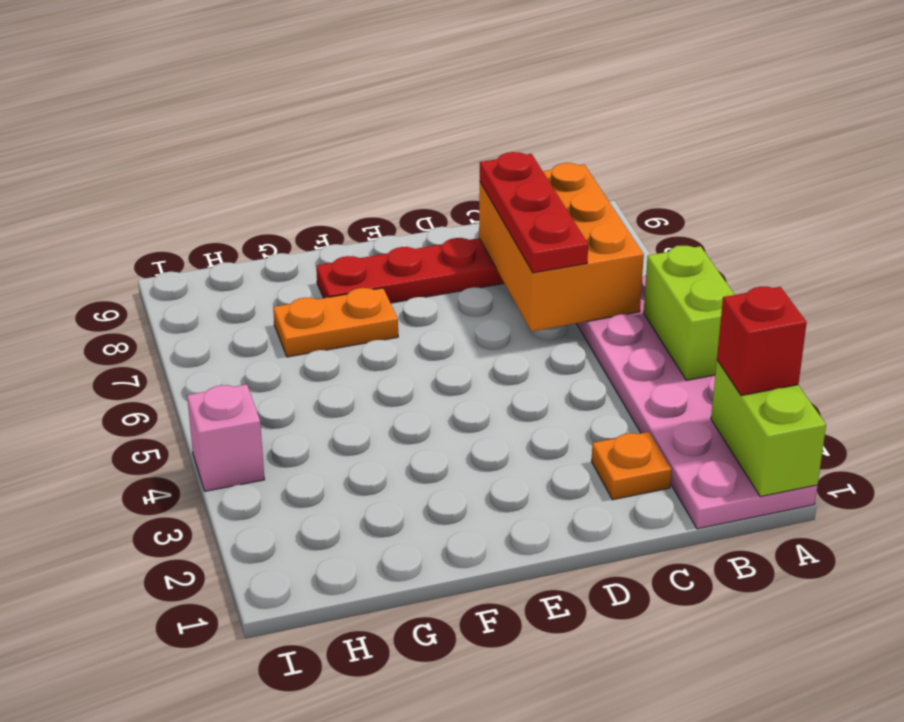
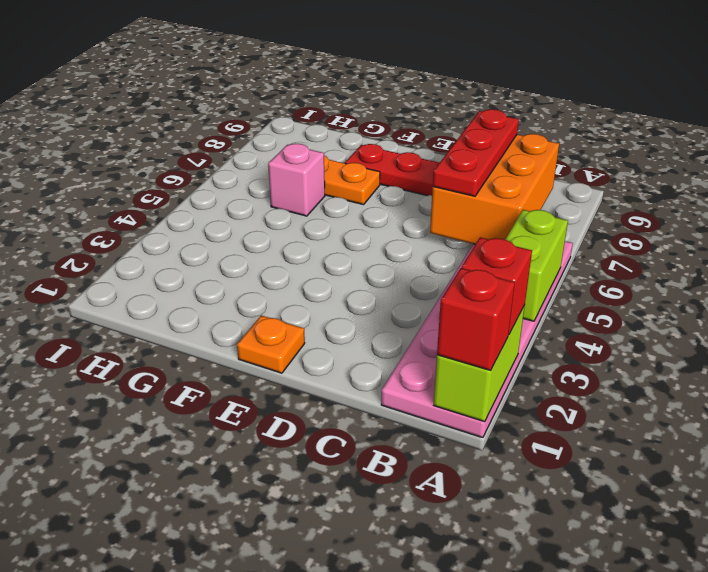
none -> red 1x1 brick [437,268,515,370]
orange 1x1 plate [592,432,671,500] -> orange 1x1 plate moved to [237,315,305,373]
pink 1x1 brick [187,384,265,491] -> pink 1x1 brick moved to [268,144,325,216]

